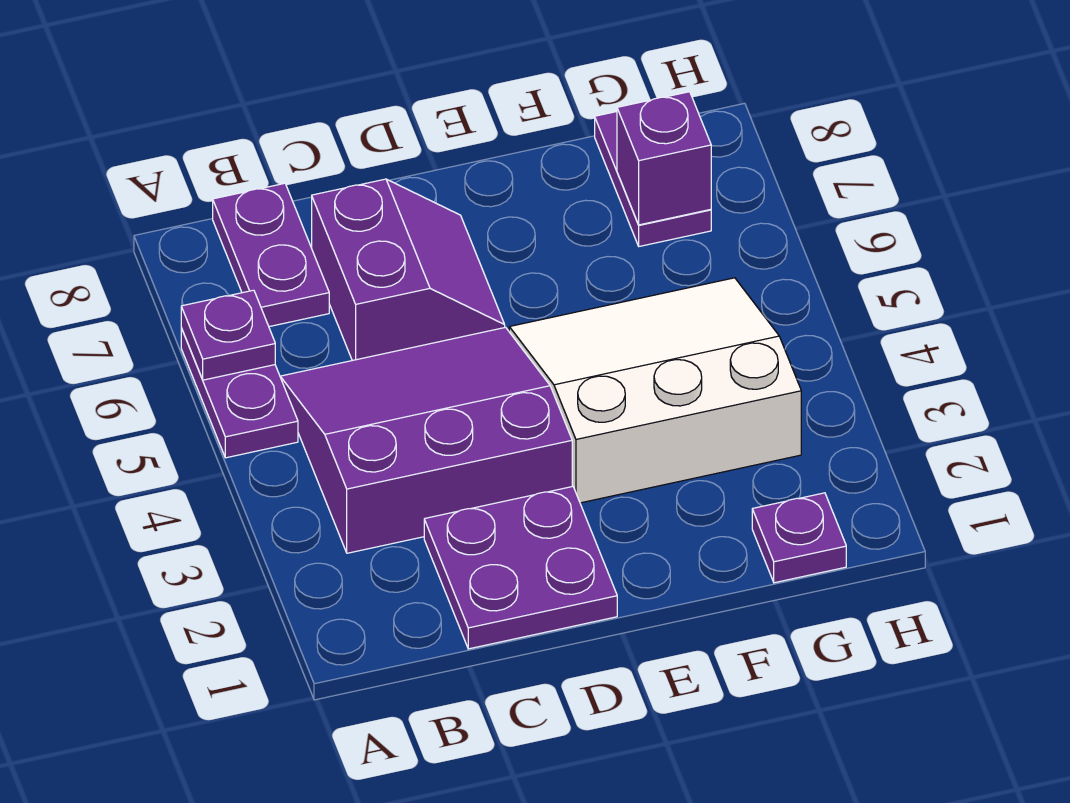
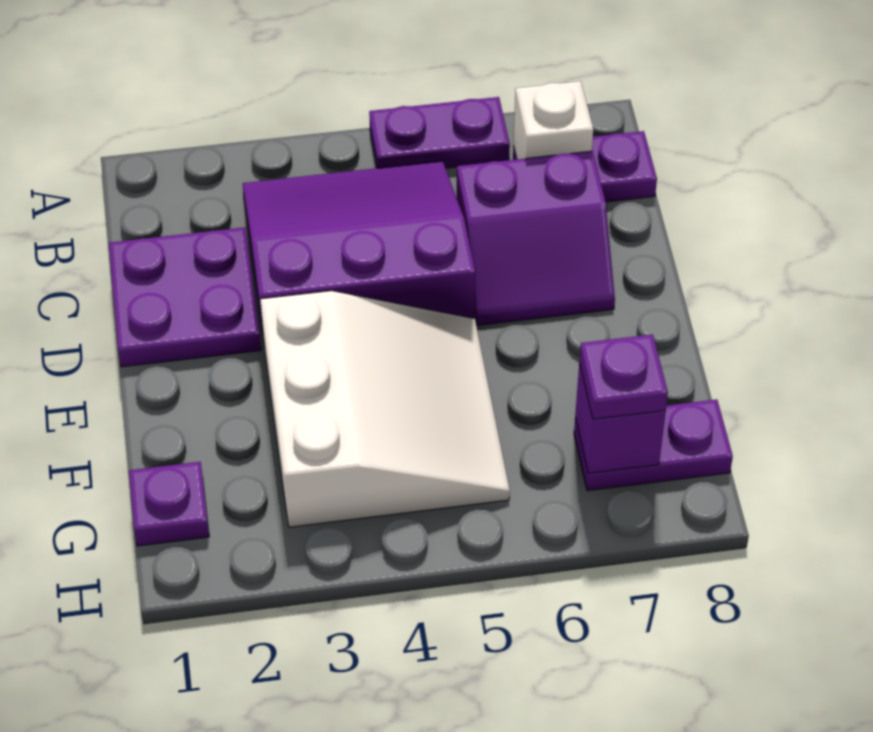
purple 1x1 plate [181,290,275,380] -> purple 1x1 plate moved to [579,334,668,419]
purple 3x3 slope [280,327,572,553] -> purple 3x3 slope turned to [243,161,475,348]
none -> white 1x1 brick [513,81,593,159]

